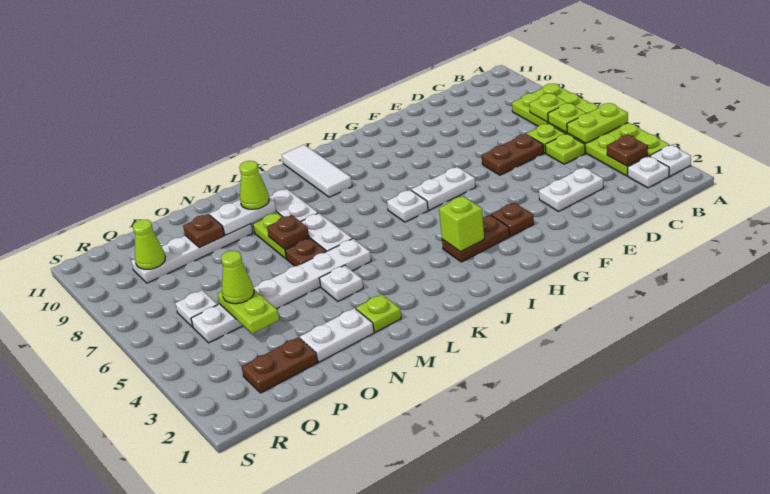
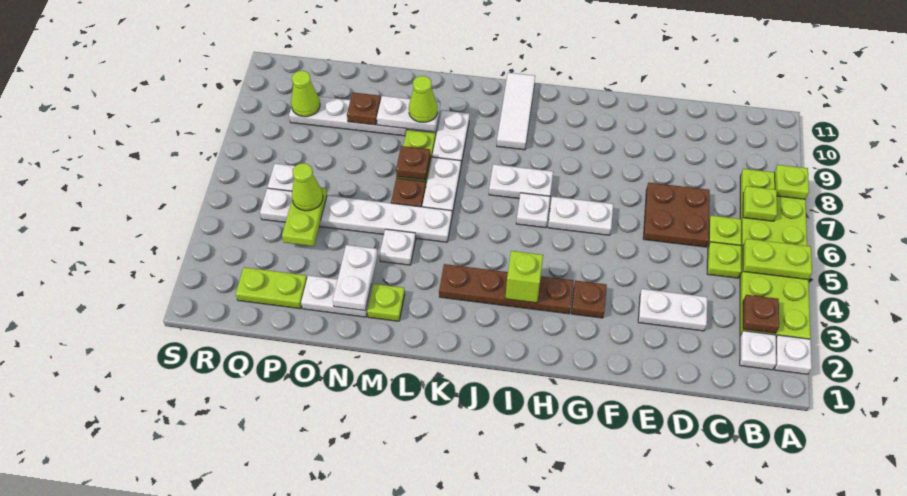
lime 1x1 plate [548,103,587,132] -> lime 1x1 plate moved to [775,165,809,199]
brown 1x2 plate [482,134,544,175] -> brown 2x2 plate [643,183,710,247]
brown 1x2 plate [442,215,510,262] -> brown 1x4 plate [439,264,573,314]
none -> white 1x2 plate [489,164,553,199]
none -> white 1x2 plate [333,245,378,310]
brown 1x2 plate [241,337,318,393] -> lime 1x2 plate [236,267,307,309]

